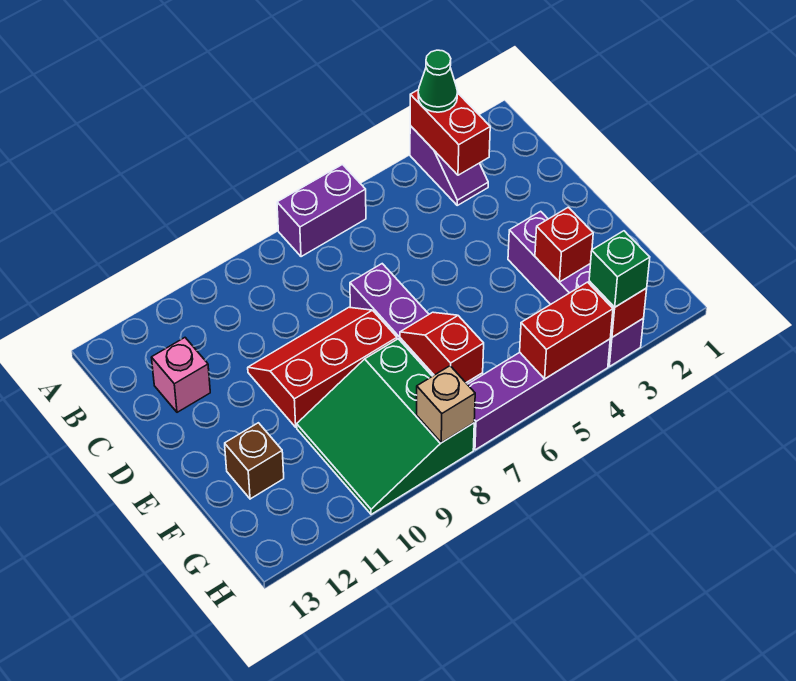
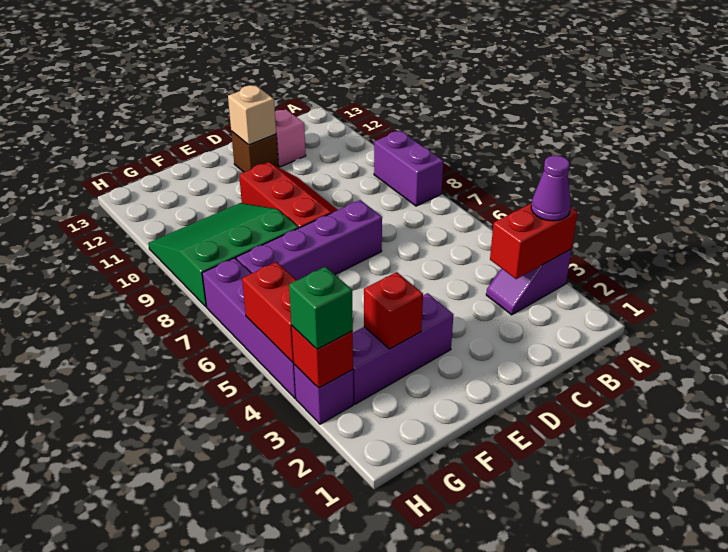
green 1x1 cone [418,50,458,112] -> purple 1x1 cone [531,155,571,221]
purple 1x2 brick [277,165,366,257] -> purple 1x2 brick moved to [374,131,443,206]
red 1x2 slope [400,312,484,383] -> none
brown 1x1 brick [225,423,284,499] -> brown 1x1 brick moved to [231,131,278,172]
tan 1x1 brick [417,366,475,443] -> tan 1x1 brick moved to [228,85,276,145]

